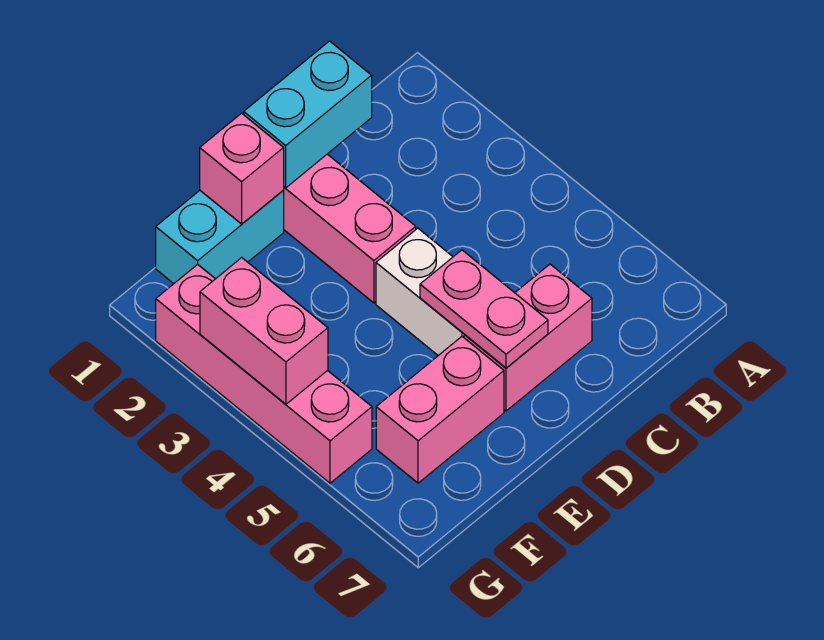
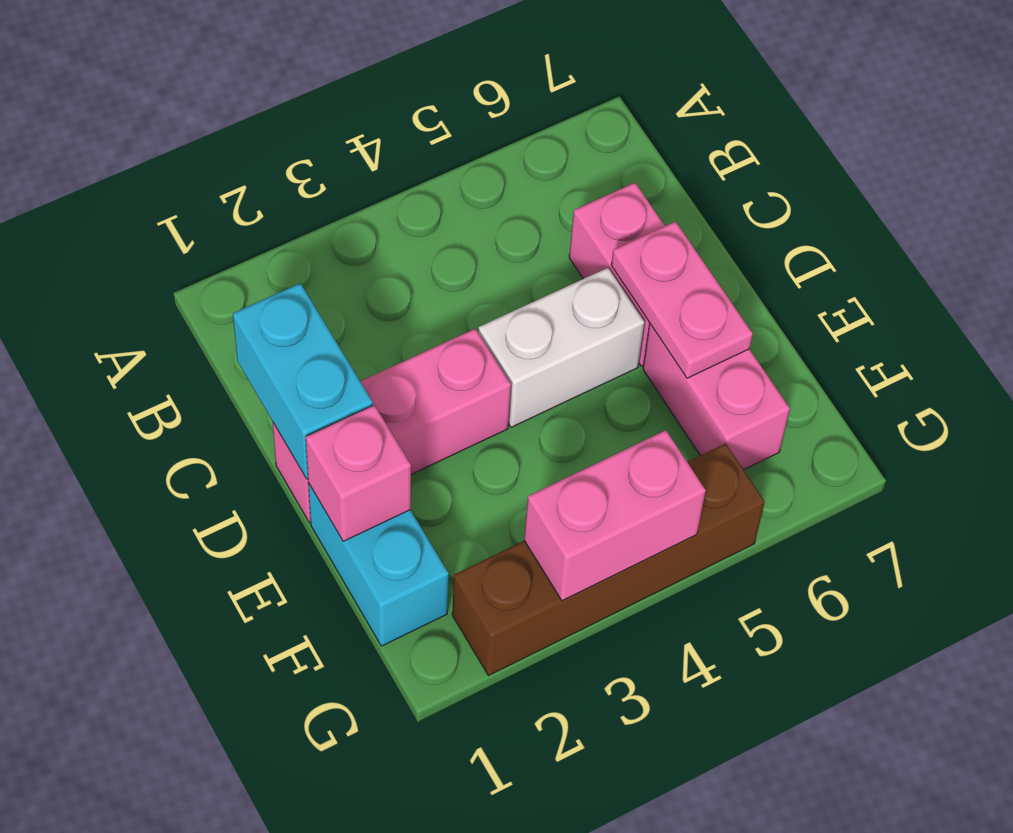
pink 1x2 plate [420,250,548,368] -> pink 1x2 plate turned to [611,221,753,378]
pink 1x4 brick [156,264,372,483] -> brown 1x4 brick [452,443,765,676]

